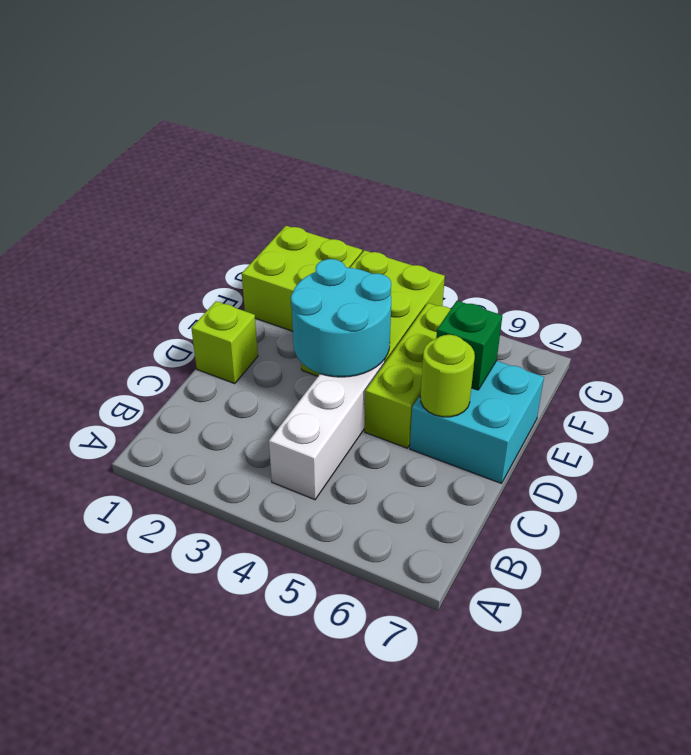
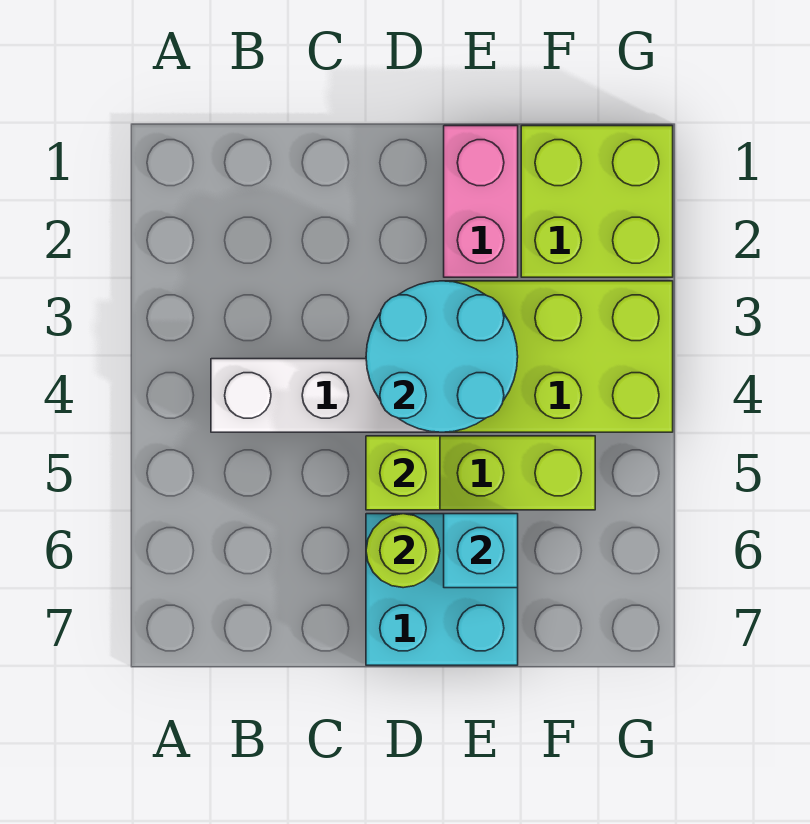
lime 1x1 brick [191,301,258,384] -> lime 1x1 brick moved to [366,436,440,510]
none -> pink 1x2 brick [444,126,518,277]
green 1x1 brick [436,301,502,390] -> cyan 1x1 brick [444,514,518,588]

